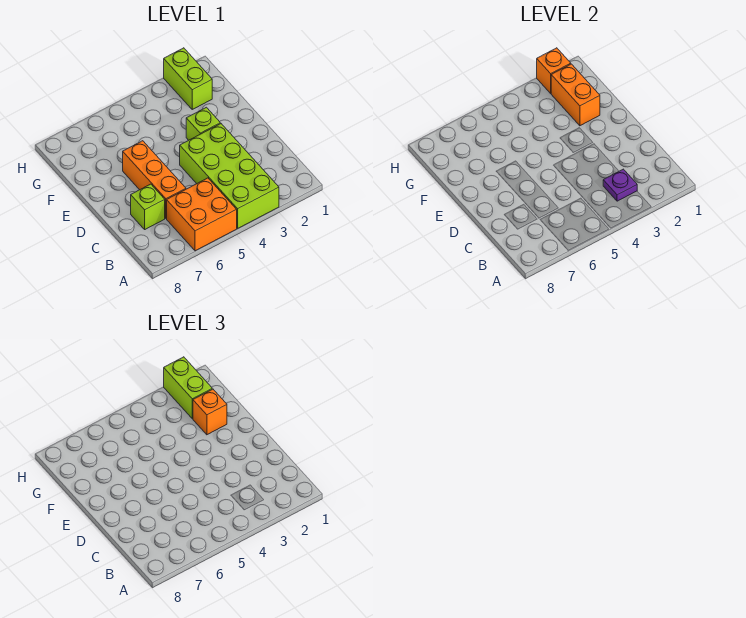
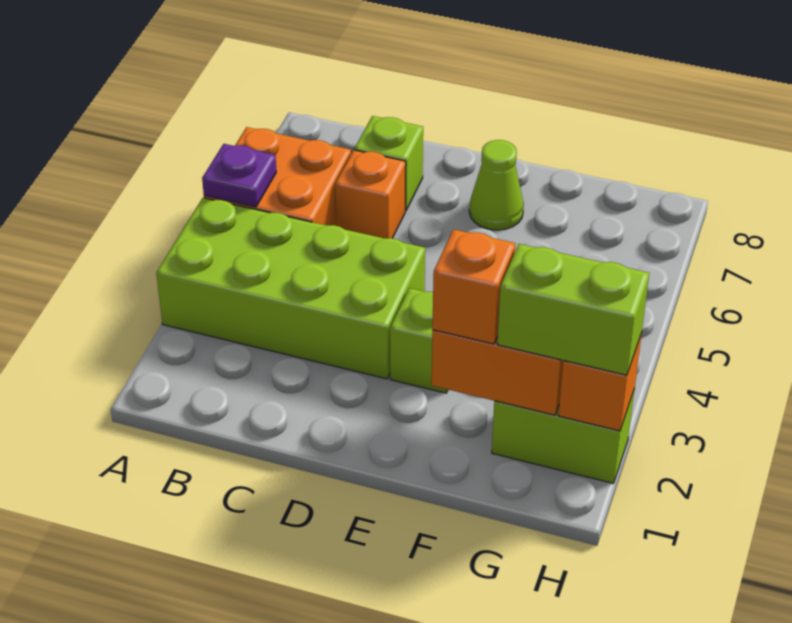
purple 1x1 plate [603,169,637,201] -> purple 1x1 plate moved to [202,144,276,207]
orange 1x3 brick [123,141,186,218] -> orange 1x1 brick [335,150,406,238]
none -> lime 1x1 cone [469,140,524,230]

